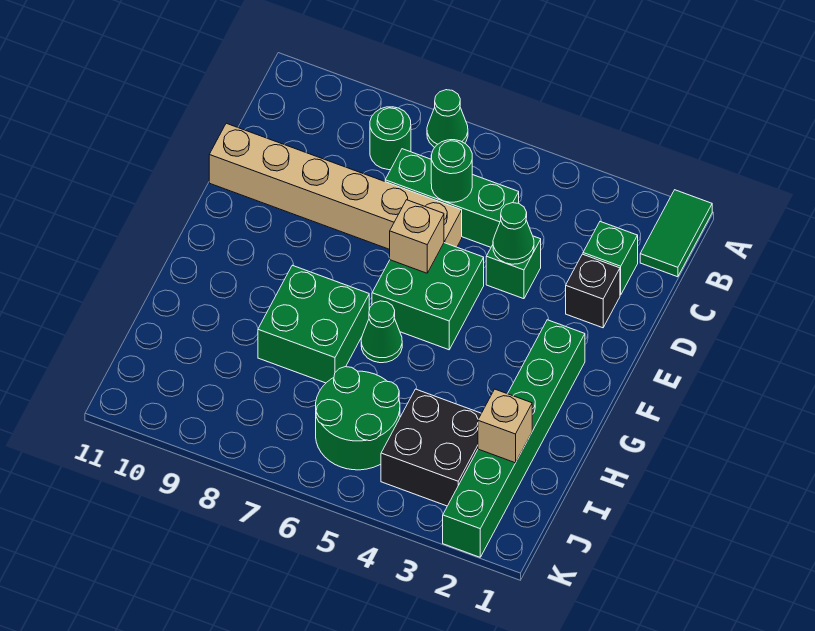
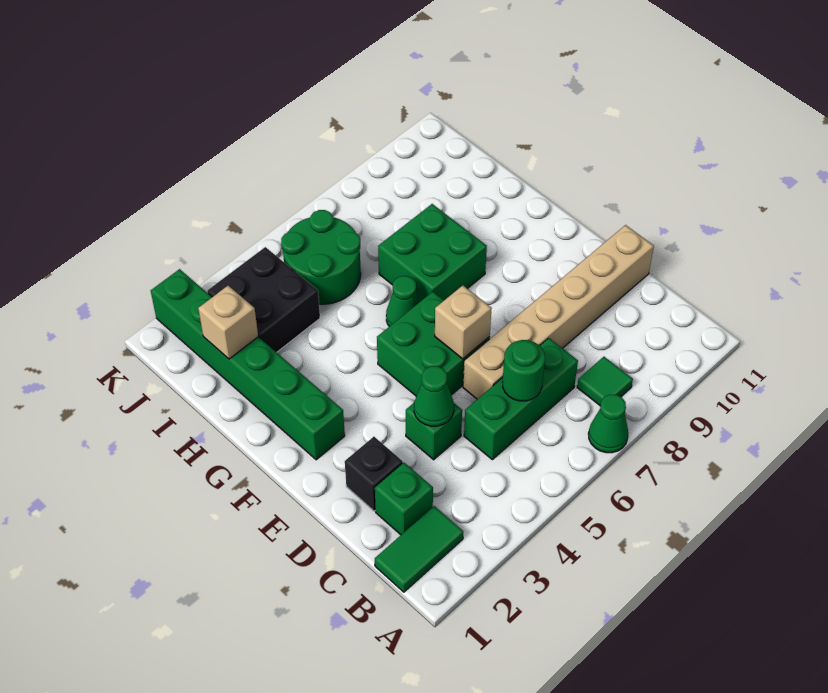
green 1x2 tile [640,190,712,277] -> green 1x2 tile turned to [375,506,463,592]
green 1x1 round brick [370,107,411,170] -> green 1x1 tile [577,357,633,405]

